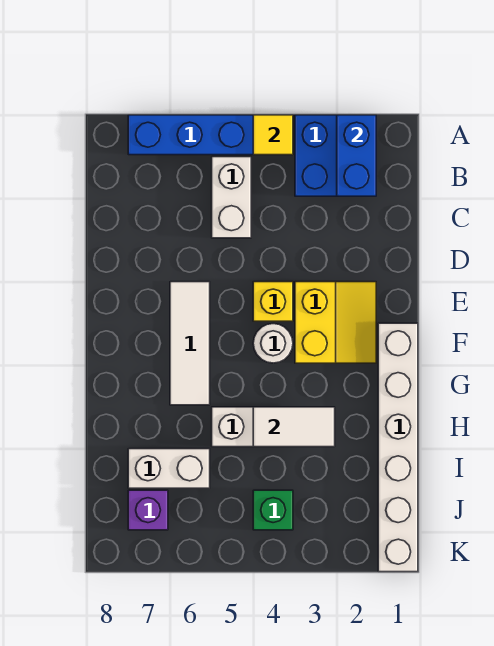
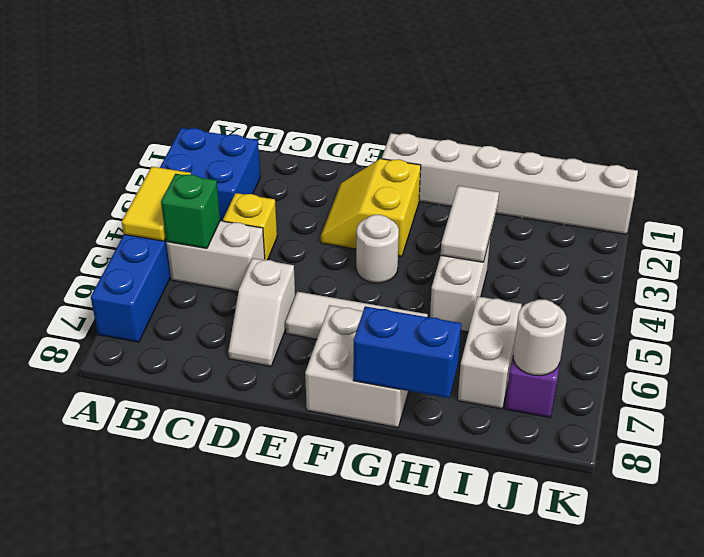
blue 1x2 brick [337,115,376,196] -> blue 1x2 brick moved to [353,306,461,398]
yellow 1x1 tile [253,115,293,155] -> yellow 1x2 tile [122,167,191,241]
none -> white 1x2 slope [228,258,295,366]
yellow 2x2 slope [295,282,376,363] -> yellow 2x2 slope turned to [321,159,421,257]
yellow 1x1 brick [253,282,293,321] -> yellow 1x1 brick moved to [223,193,277,260]
none -> white 2x2 brick [305,305,409,428]
green 1x1 brick [253,490,293,530] -> green 1x1 brick moved to [161,174,220,248]
none -> white 1x1 round brick [513,299,566,376]

